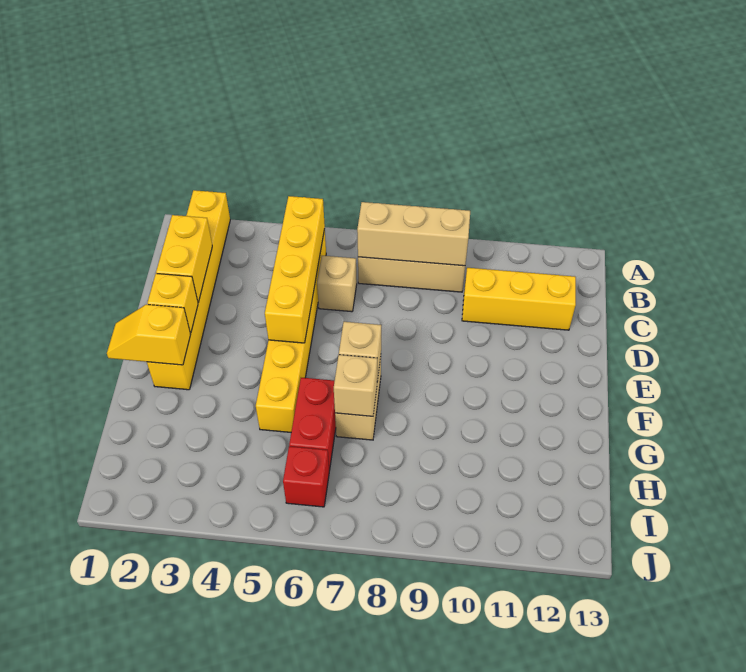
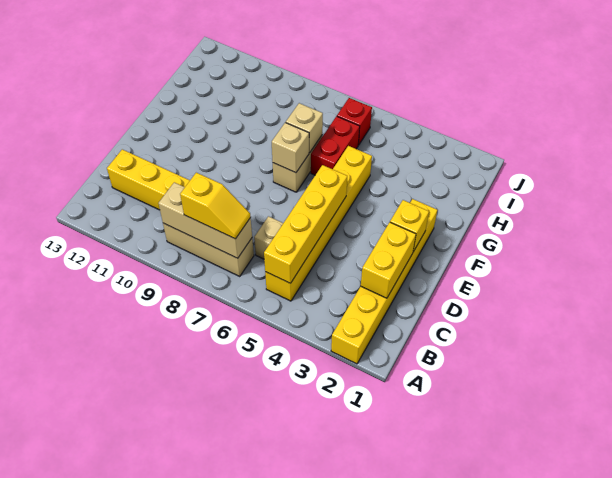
yellow 1x2 slope [107,304,191,365] -> yellow 1x2 slope moved to [180,173,251,239]

